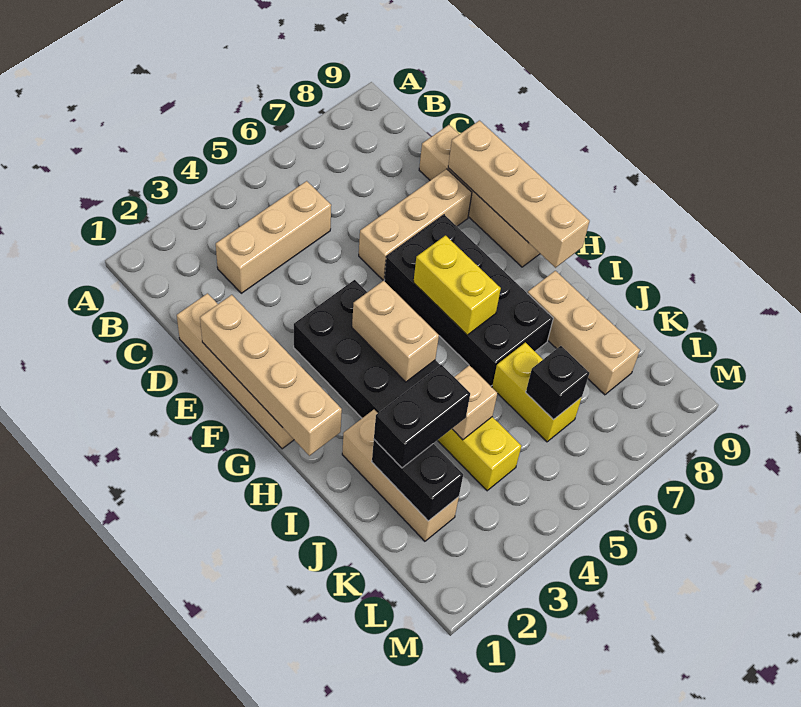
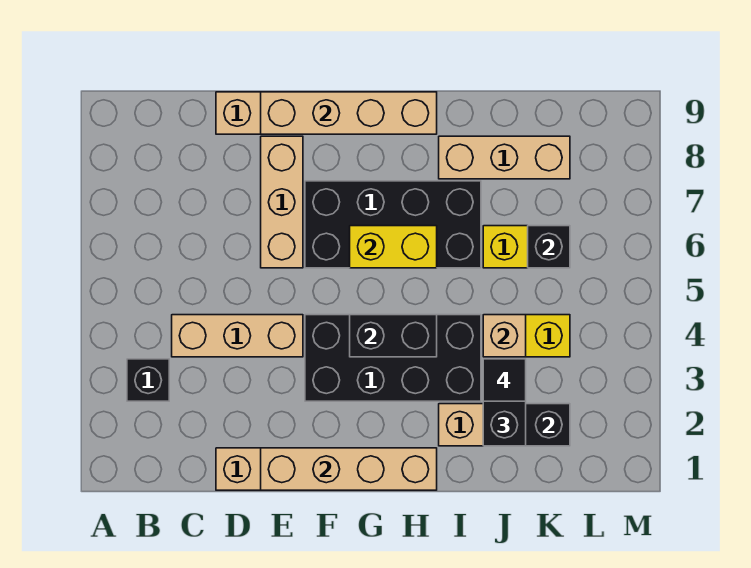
none -> black 1x1 brick [127,359,169,401]
tan 1x3 brick [216,181,331,293] -> tan 1x3 brick turned to [172,315,303,357]
tan 1x2 brick [352,281,439,382] -> black 1x2 brick [350,315,437,357]
none -> black 1x1 tile [483,359,526,401]

